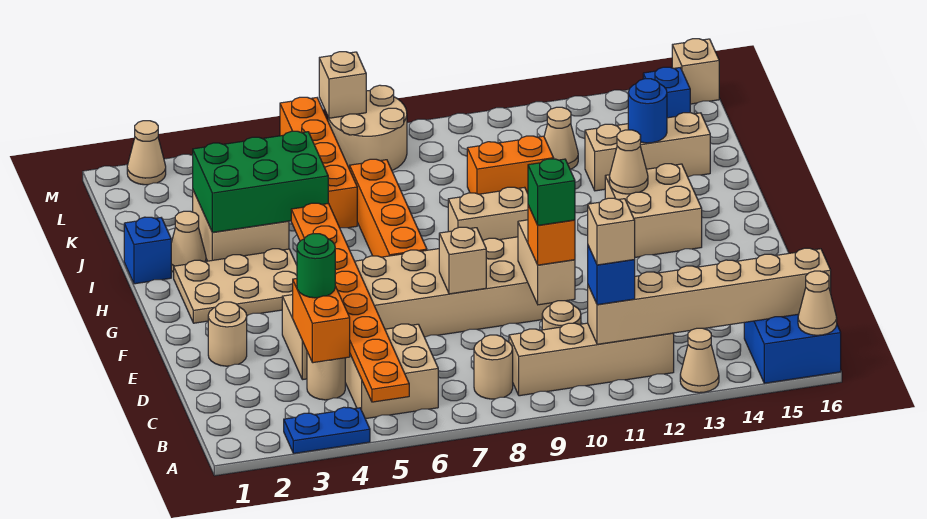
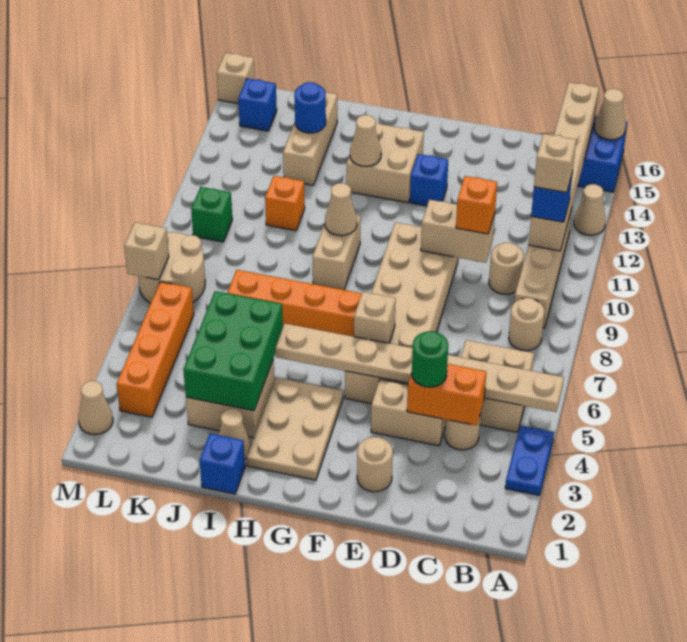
orange 1x8 plate [291,203,409,402] -> tan 1x8 plate [275,324,564,412]
green 1x1 brick [528,159,575,225] -> green 1x1 brick moved to [191,187,232,242]
tan 1x1 brick [439,227,486,294] -> tan 1x1 brick moved to [354,292,396,343]
none -> blue 1x1 brick [410,154,448,206]
orange 1x4 brick [280,97,357,228] -> orange 1x4 brick turned to [117,282,194,417]
orange 1x2 brick [467,136,554,194] -> orange 1x1 brick [265,176,305,231]
tan 1x1 cone [544,107,578,170] -> tan 1x1 cone moved to [325,183,357,236]

